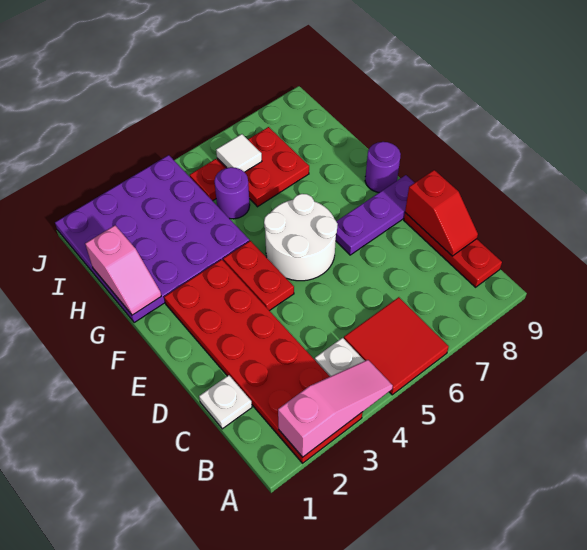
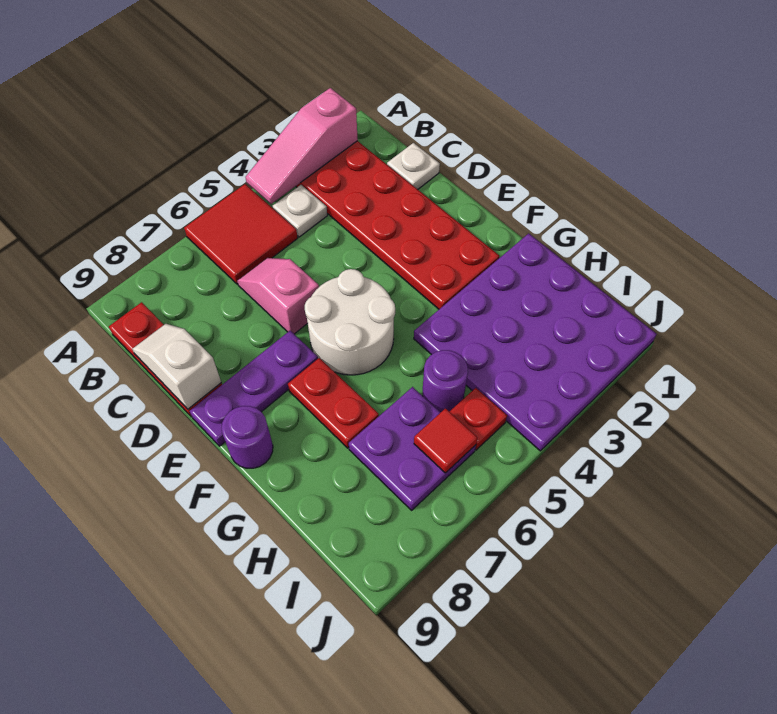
red 1x2 slope [405,170,478,256] -> white 1x2 slope [132,324,221,409]
red 1x2 plate [223,241,294,311] -> red 1x2 plate moved to [288,358,379,448]
pink 1x2 slope [85,226,161,315] -> pink 1x2 slope moved to [237,258,319,334]
red 2x2 plate [217,127,309,207] -> purple 2x2 plate [349,387,476,510]
white 1x1 tile [216,134,262,172] -> red 1x1 tile [414,409,477,473]

